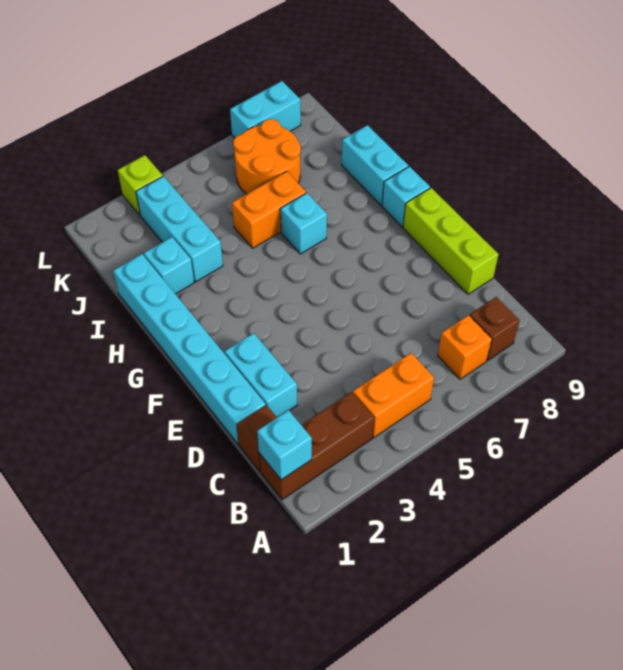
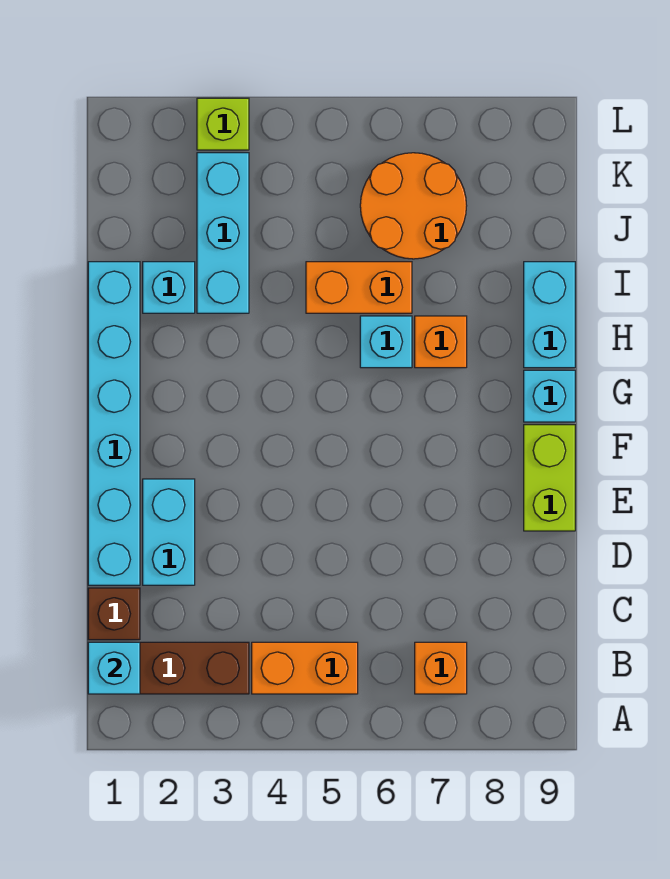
brown 1x1 brick [470,297,520,360] -> none
lime 1x3 brick [403,188,498,294] -> lime 1x2 brick [524,425,575,531]
none -> orange 1x1 brick [415,316,467,368]
cyan 1x2 brick [230,81,301,138] -> none

